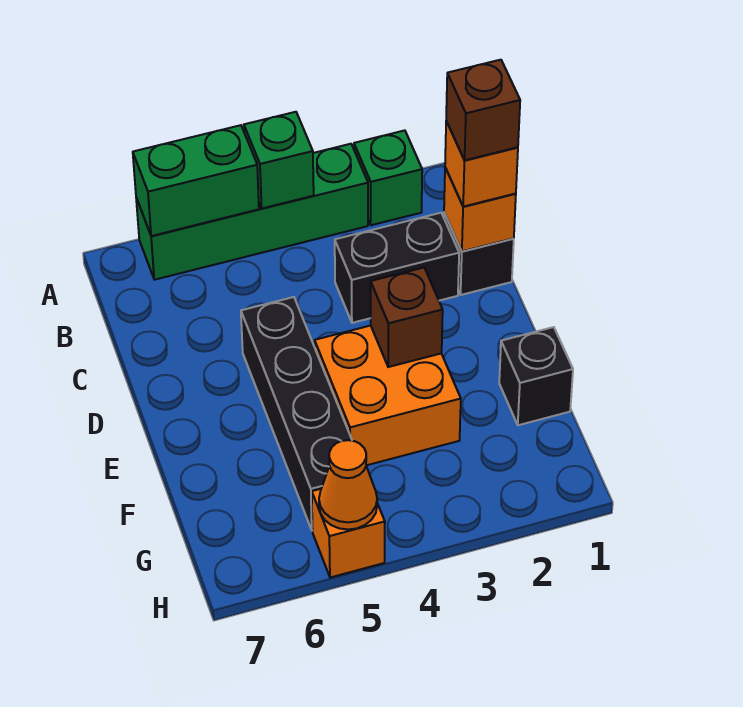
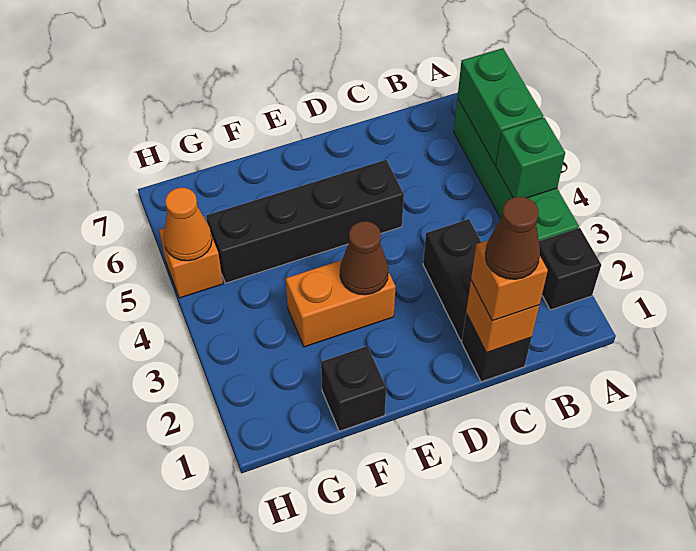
green 1x1 brick [354,130,422,225] -> black 1x1 brick [539,228,601,310]
brown 1x1 brick [446,60,520,160] -> brown 1x1 cone [485,197,540,279]
orange 2x2 brick [315,326,461,465] -> orange 1x2 brick [286,260,396,347]
brown 1x1 brick [371,268,443,367] -> brown 1x1 cone [340,221,388,295]

